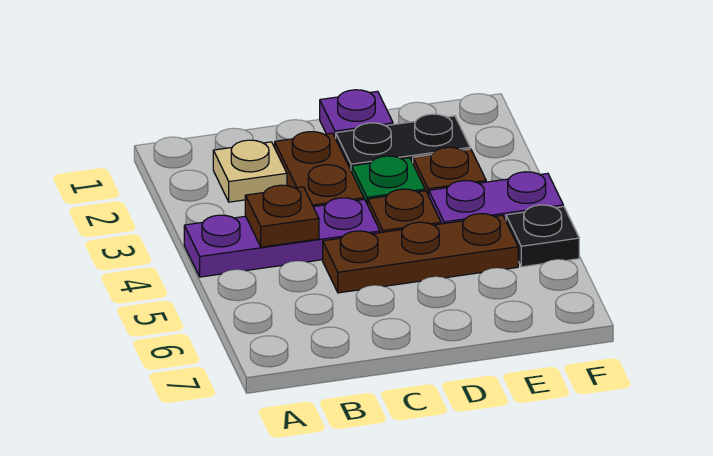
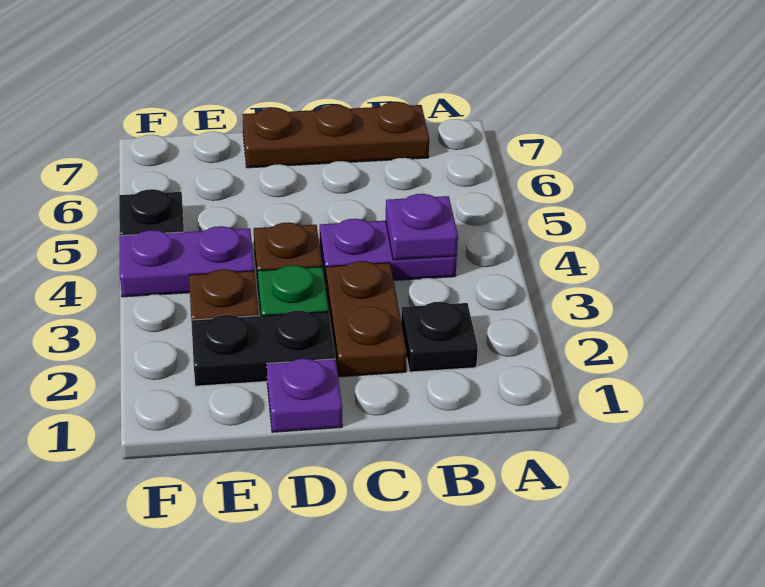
purple 1x3 plate [184,198,380,277] -> purple 1x2 plate [320,219,457,284]
tan 1x1 plate [213,140,287,202] -> black 1x1 plate [401,302,478,372]
brown 1x1 plate [245,185,319,247] -> purple 1x1 plate [386,194,458,260]
brown 1x3 plate [323,214,518,293] -> brown 1x3 plate moved to [242,102,429,168]

